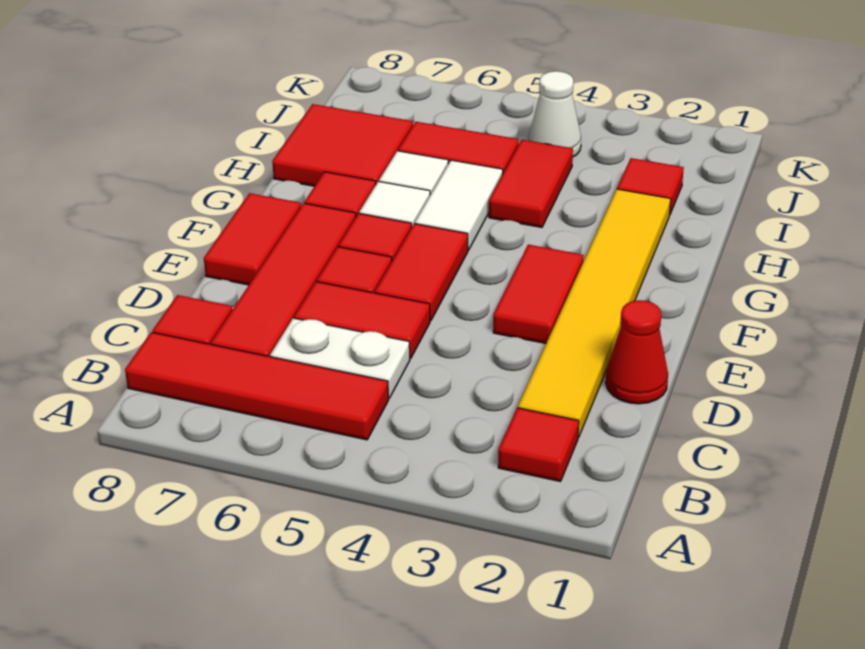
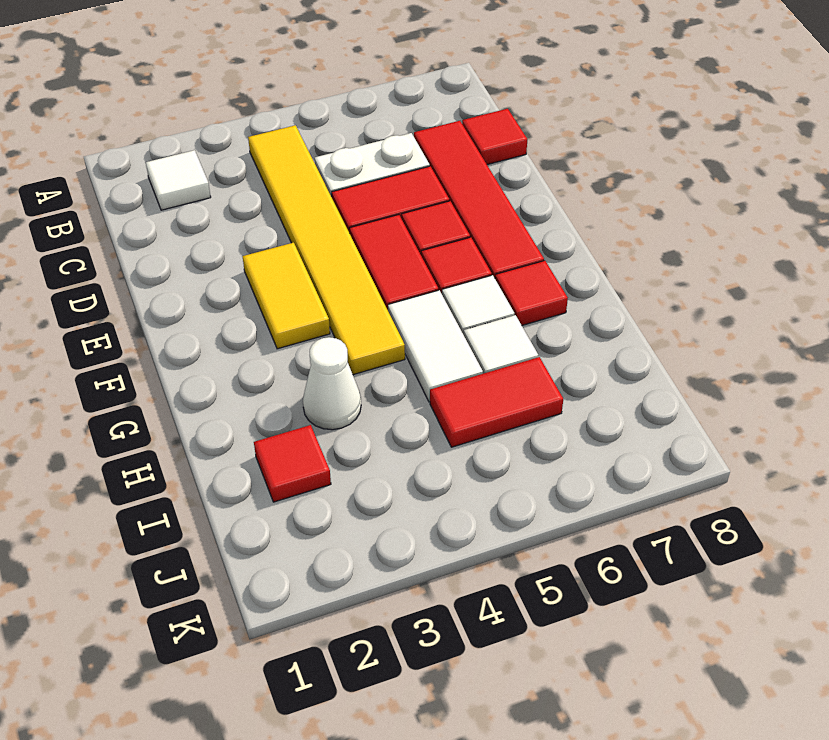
red 1x1 tile [498,408,579,482] -> white 1x1 tile [146,150,211,210]
red 1x4 tile [125,332,389,440] -> none
yellow 1x6 tile [518,189,671,438] -> yellow 1x6 tile moved to [248,125,405,375]
red 1x1 cone [606,300,668,404] -> none
red 1x2 tile [493,245,584,343] -> yellow 1x2 tile [242,243,330,349]
red 1x2 tile [204,193,301,285] -> none
red 1x2 tile [489,140,573,227] -> none
red 2x2 tile [272,104,413,186] -> none
white 1x1 cone [528,71,581,157] -> white 1x1 cone moved to [303,337,361,430]

